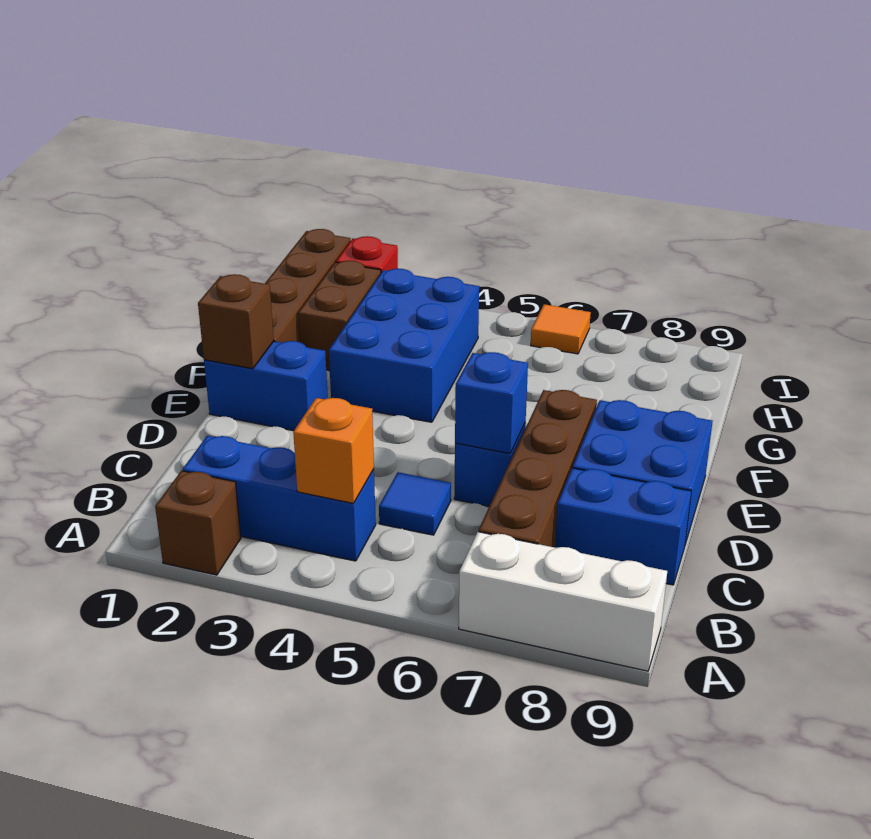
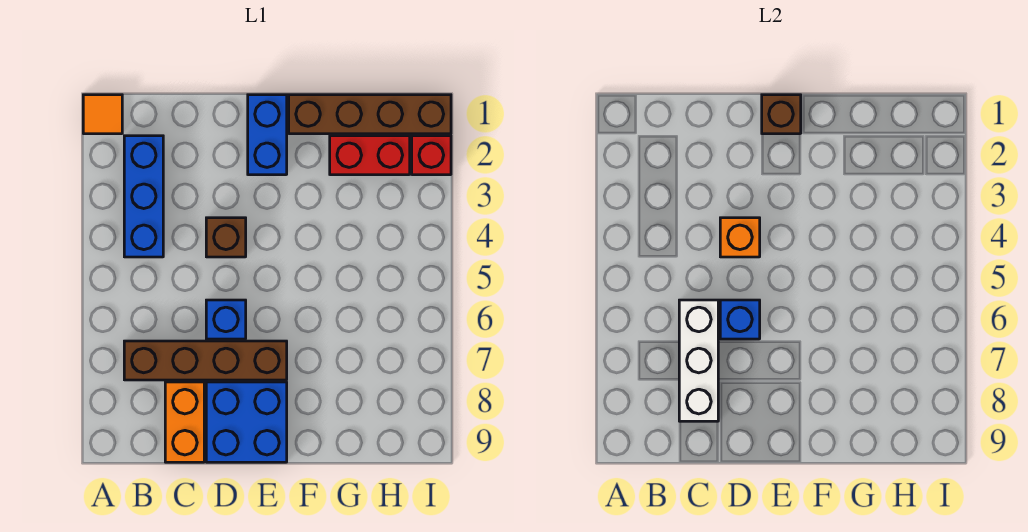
brown 1x1 brick [155,471,241,575] -> brown 1x1 brick moved to [206,218,246,257]
white 1x3 brick [459,532,667,671] -> white 1x3 brick moved to [679,300,718,421]
orange 1x1 brick [293,398,374,503] -> orange 1x1 brick moved to [720,218,760,257]
blue 1x1 tile [379,472,451,535] -> none
blue 1x2 brick [555,468,691,585] -> orange 1x2 brick [165,382,204,462]
blue 2x3 brick [329,269,479,422] -> none
brown 1x2 brick [298,261,381,371] -> red 1x2 brick [330,136,410,175]
orange 1x1 tile [531,304,591,354] -> orange 1x1 tile moved to [83,95,122,134]

